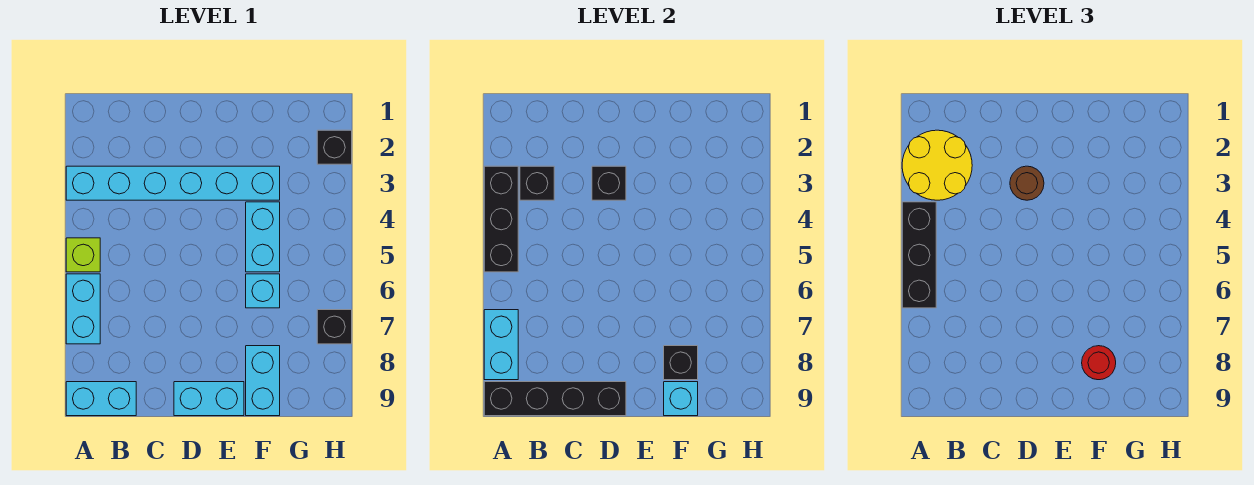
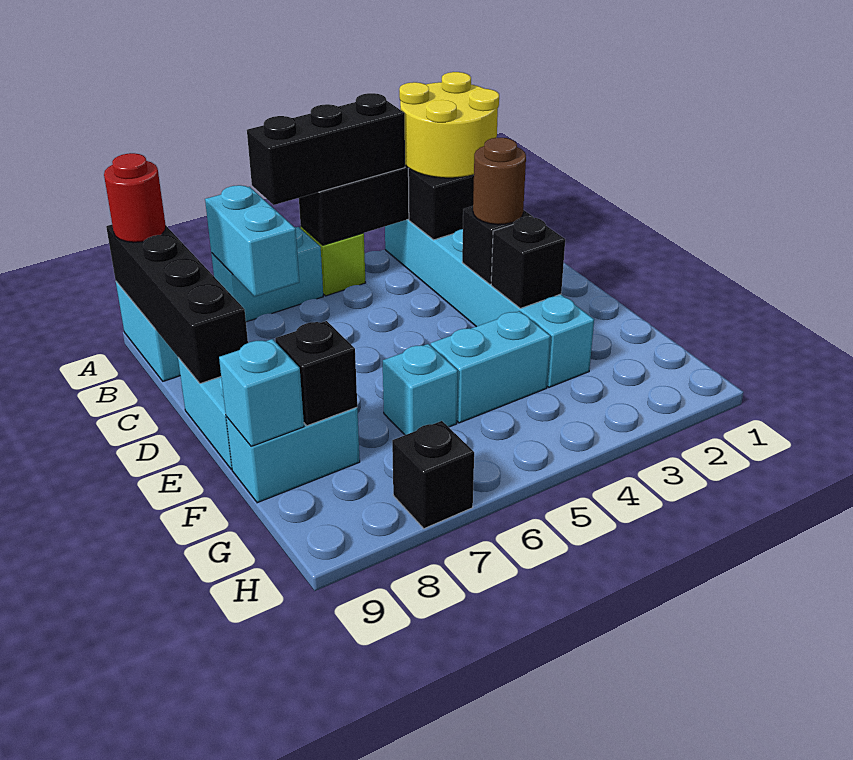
cyan 1x2 brick [484,310,518,380] -> cyan 1x2 brick turned to [205,185,299,297]
red 1x1 round brick [1082,346,1116,380] -> red 1x1 round brick moved to [104,153,166,242]
black 1x1 brick [317,130,352,164] -> black 1x1 brick moved to [491,217,565,308]

